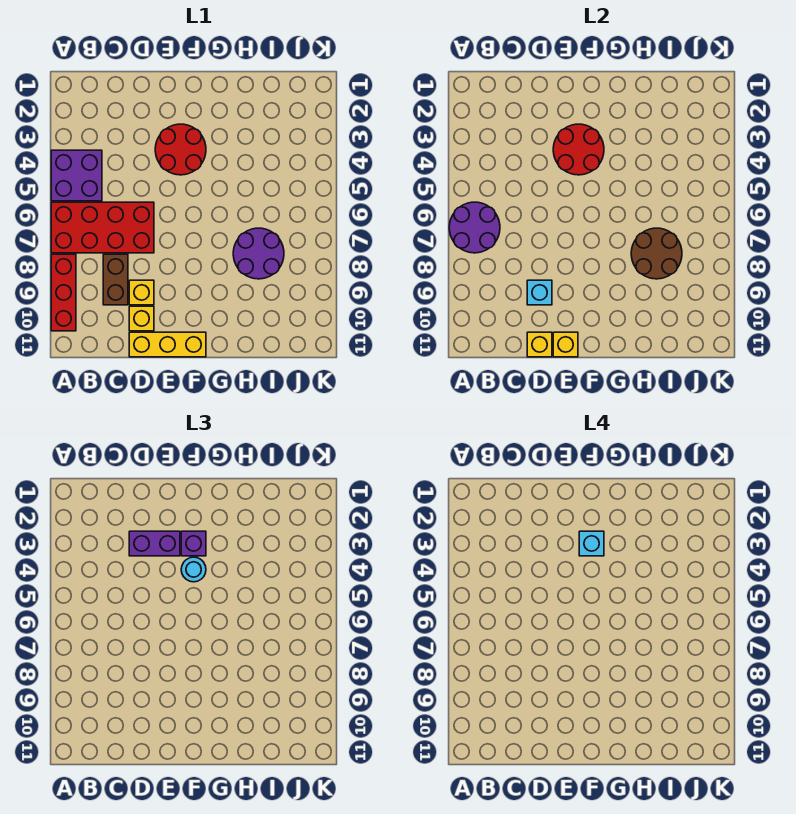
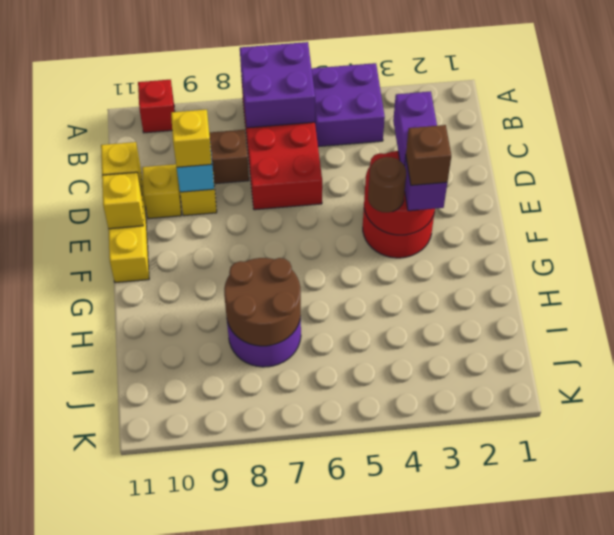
purple 2x2 round brick [449,202,500,253] -> purple 2x2 brick [240,42,315,128]
red 1x3 brick [51,254,76,331] -> red 1x1 brick [138,80,175,133]
none -> yellow 1x1 brick [171,110,212,167]
cyan 1x1 brick [579,531,604,556] -> brown 1x1 brick [406,125,451,185]
cyan 1x1 round brick [181,557,206,582] -> brown 1x1 round brick [368,157,406,212]

